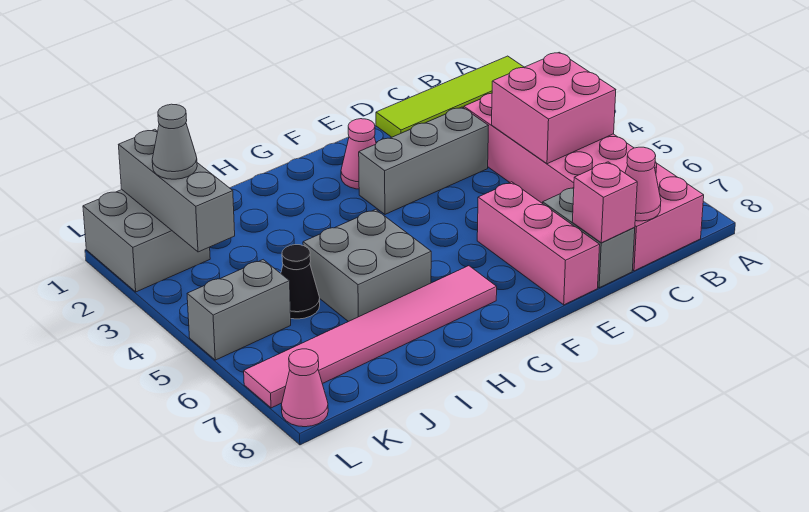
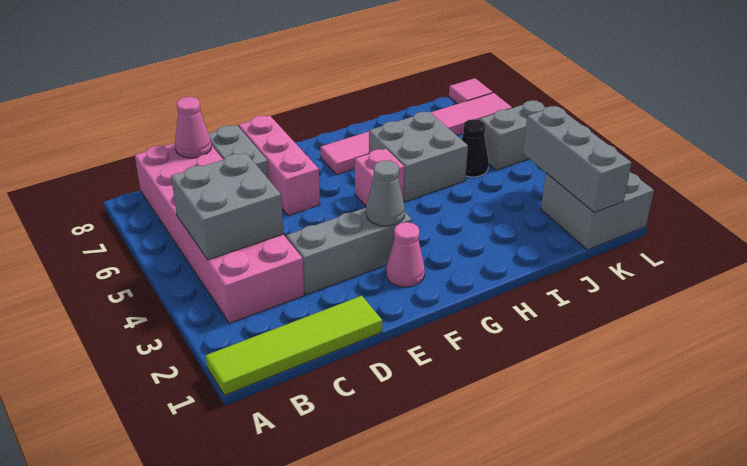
pink 2x2 brick [492,52,616,164] -> grey 2x2 brick [171,153,283,260]
pink 1x1 brick [572,162,637,243] -> pink 1x1 brick moved to [355,149,404,206]
grey 1x1 cone [152,104,197,179] -> grey 1x1 cone moved to [366,160,405,226]
pink 1x1 cone [281,349,328,427] -> pink 1x1 tile [449,78,493,104]

